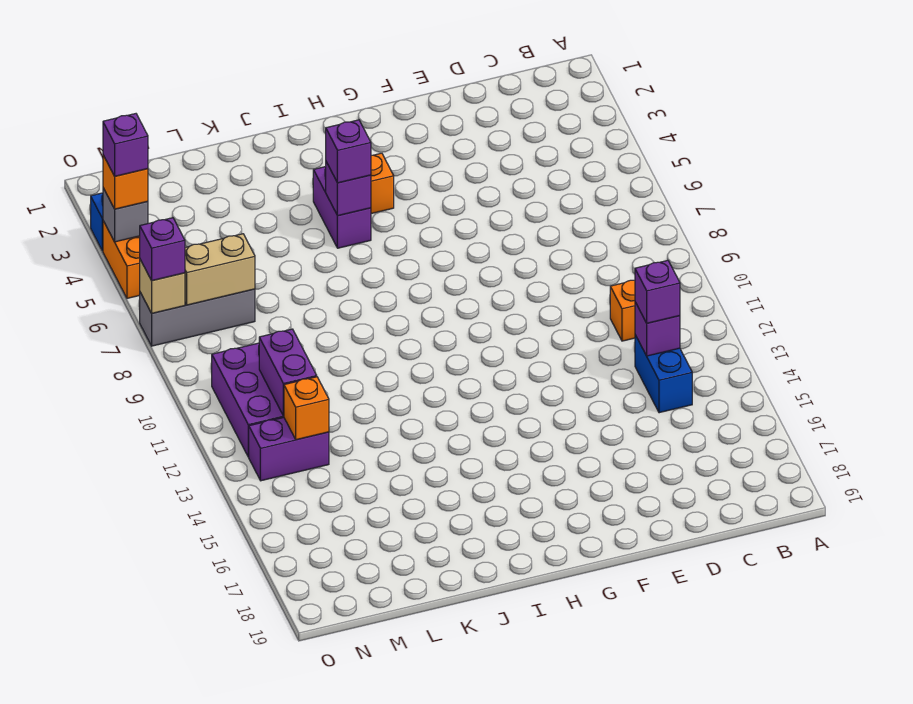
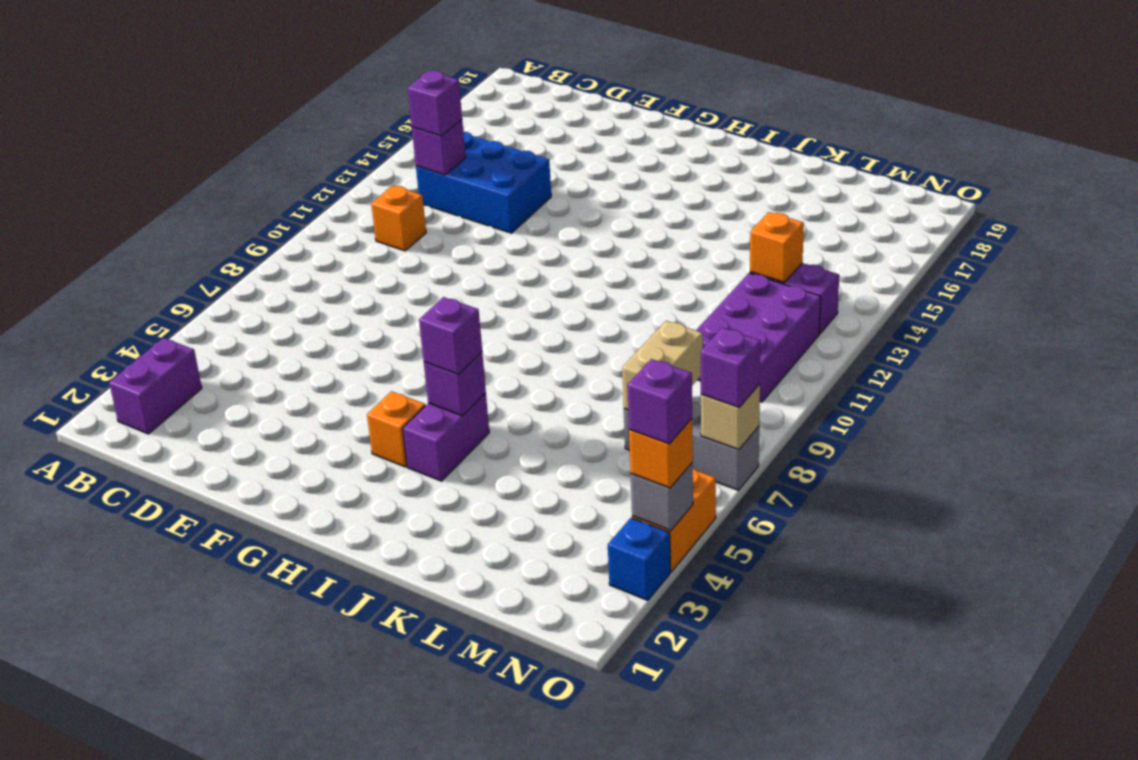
blue 1x2 brick [635,335,692,413] -> blue 2x3 brick [416,132,551,233]
tan 1x2 brick [185,234,255,305] -> tan 1x2 brick turned to [622,321,703,410]
purple 1x2 brick [259,329,317,416] -> purple 1x2 brick moved to [109,338,202,434]

